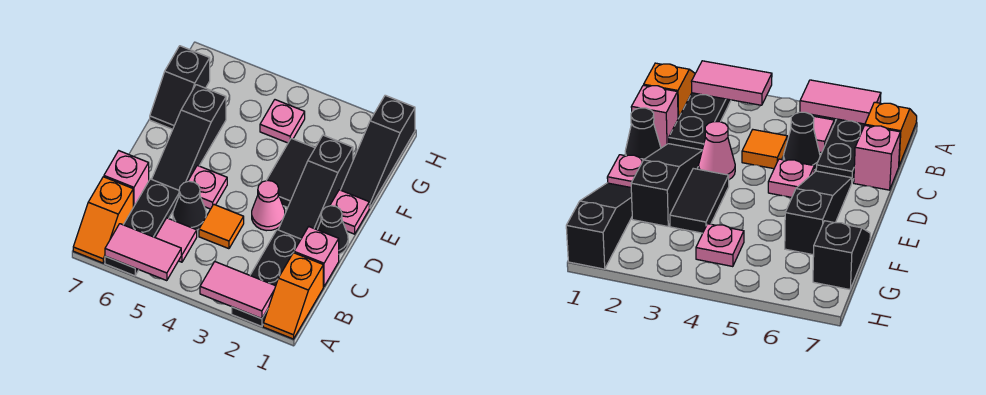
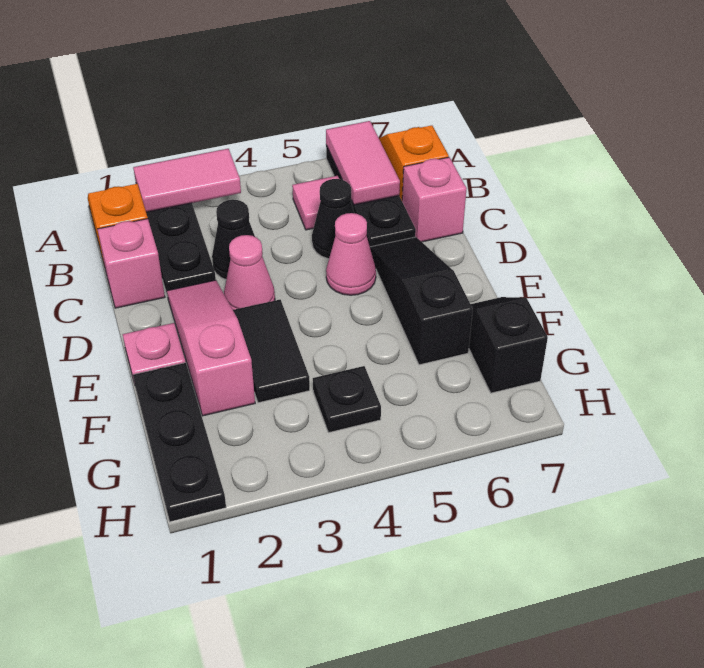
pink 1x2 tile [105,224,181,281] -> pink 1x2 tile turned to [326,121,400,205]
orange 1x1 tile [199,204,244,249] -> none
black 1x1 cone [318,206,348,254] -> black 1x1 cone moved to [212,200,255,279]
black 1x3 slope [278,135,353,239] -> pink 1x3 slope [167,280,255,416]
pink 1x1 plate [188,166,227,209] -> pink 1x1 cone [326,213,376,295]
black 1x3 slope [341,95,415,208] -> black 1x3 plate [133,363,226,522]
pink 1x1 plate [260,100,305,143] -> black 1x1 plate [313,366,381,433]

